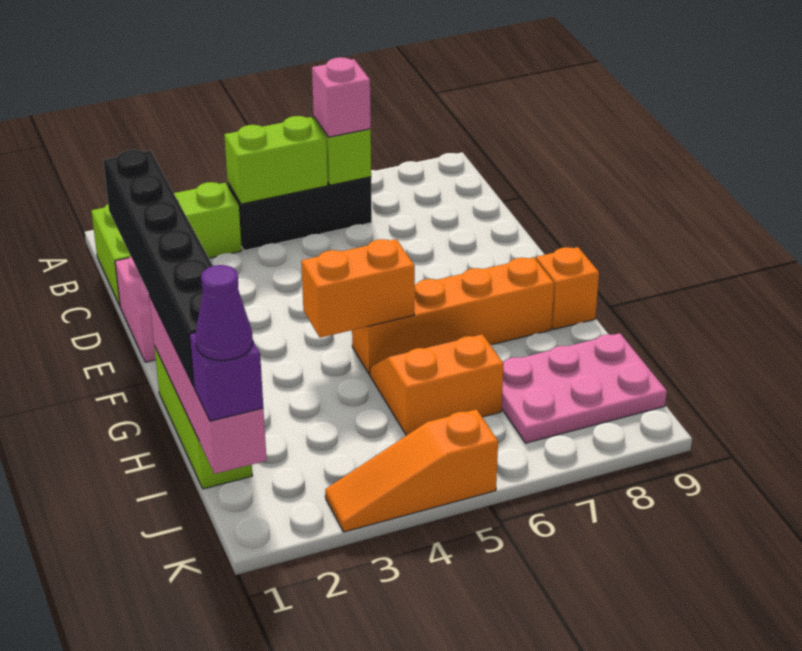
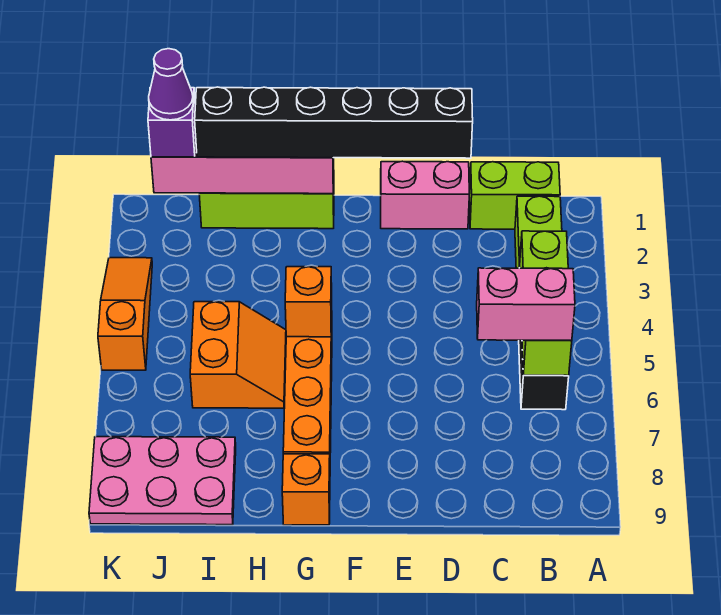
pink 1x1 brick [312,57,371,137] -> pink 1x2 brick [477,268,575,340]
orange 1x2 brick [301,239,415,338] -> orange 1x1 brick [285,267,332,337]
pink 2x3 plate [502,333,667,443] -> pink 2x3 plate turned to [89,437,236,525]

